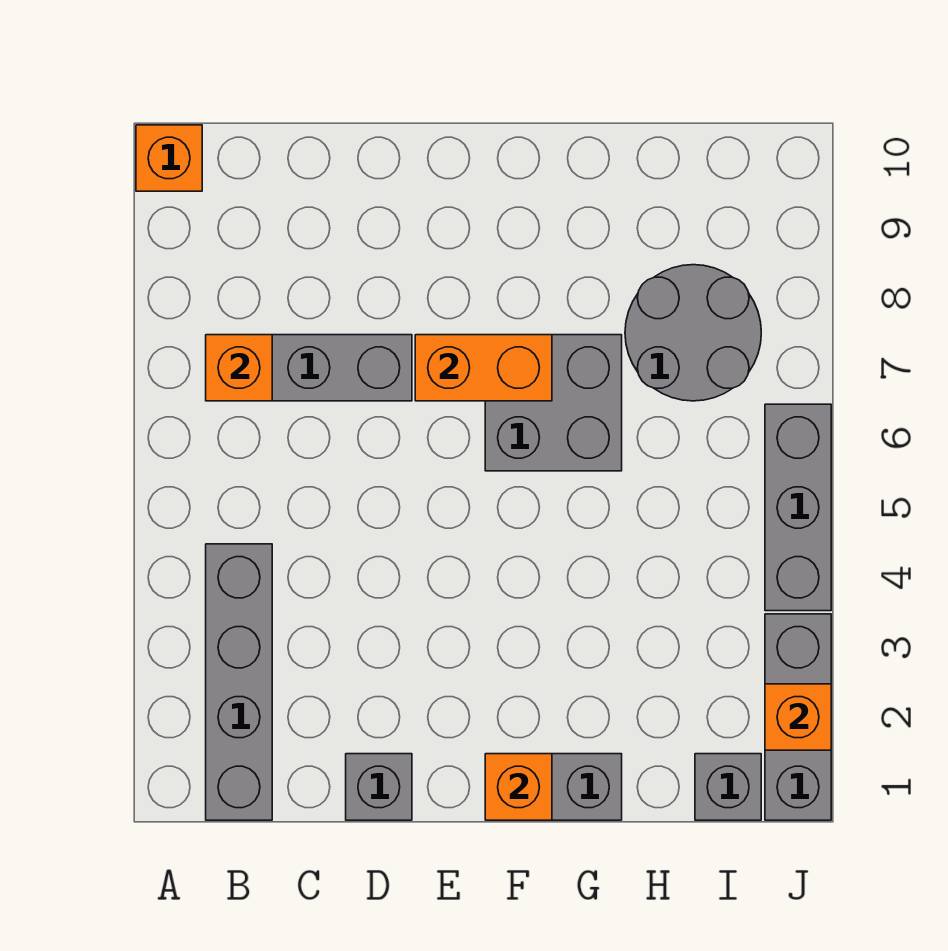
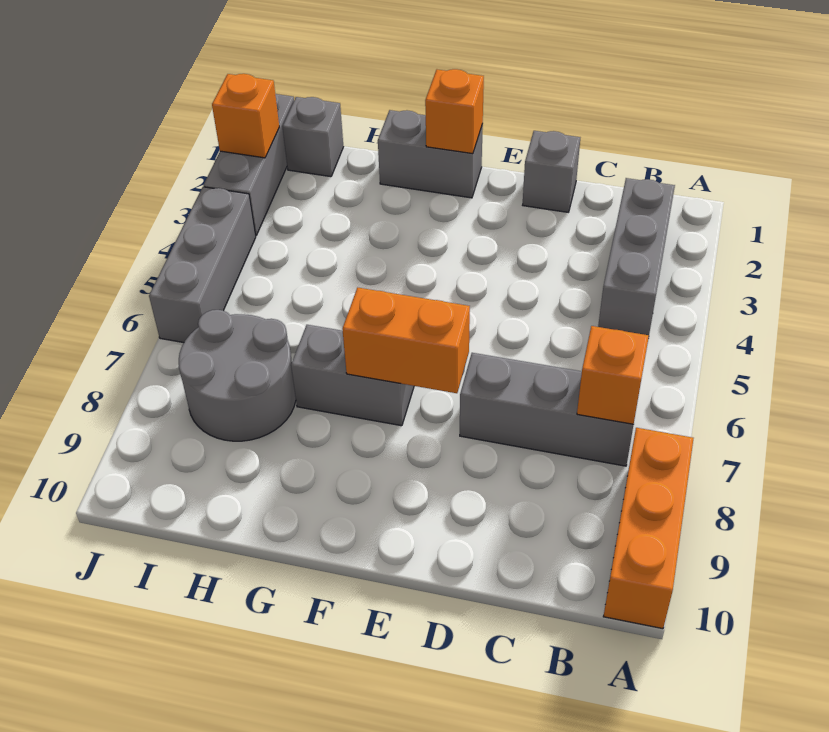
orange 1x1 brick [136,125,202,191] -> orange 1x3 brick [603,428,694,629]
grey 1x4 brick [206,544,272,820] -> grey 1x3 brick [598,178,675,335]
grey 2x2 brick [485,335,622,471] -> grey 1x2 brick [291,325,414,426]

